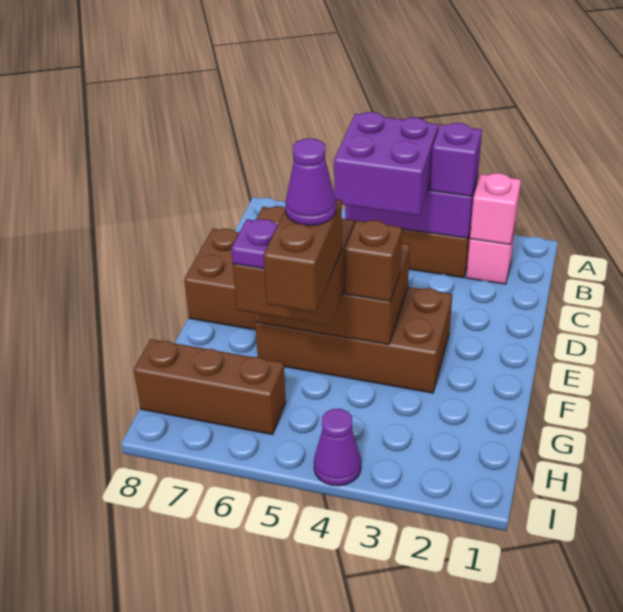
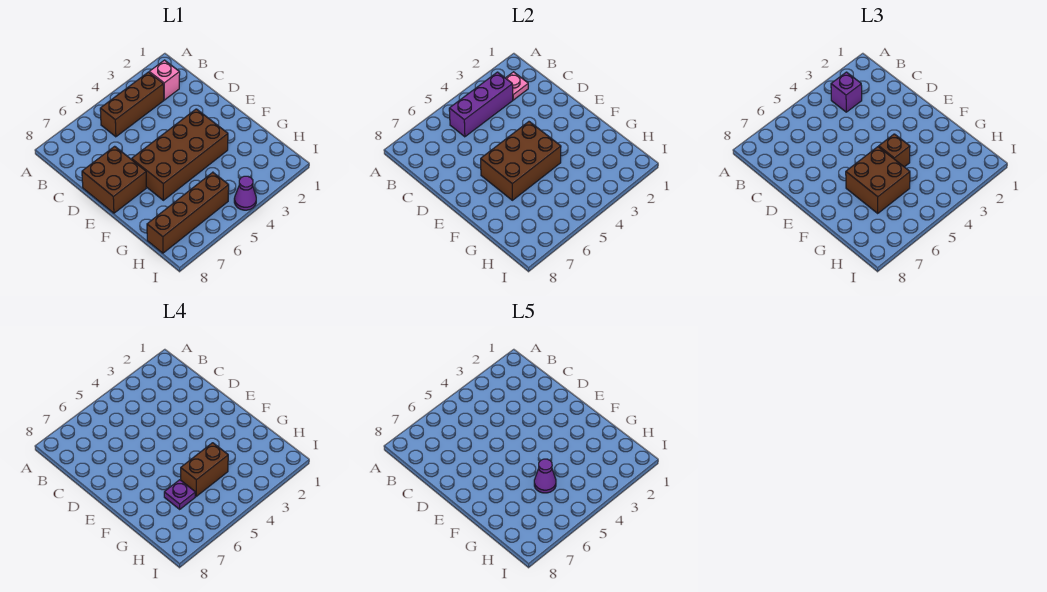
pink 1x1 brick [470,173,521,245] -> pink 1x1 plate [506,72,528,100]
purple 2x2 brick [334,112,438,216] -> none
brown 1x2 brick [263,199,342,313] -> brown 1x2 brick turned to [181,443,228,496]
brown 1x3 brick [134,339,286,435] -> brown 1x4 brick [147,172,229,253]

